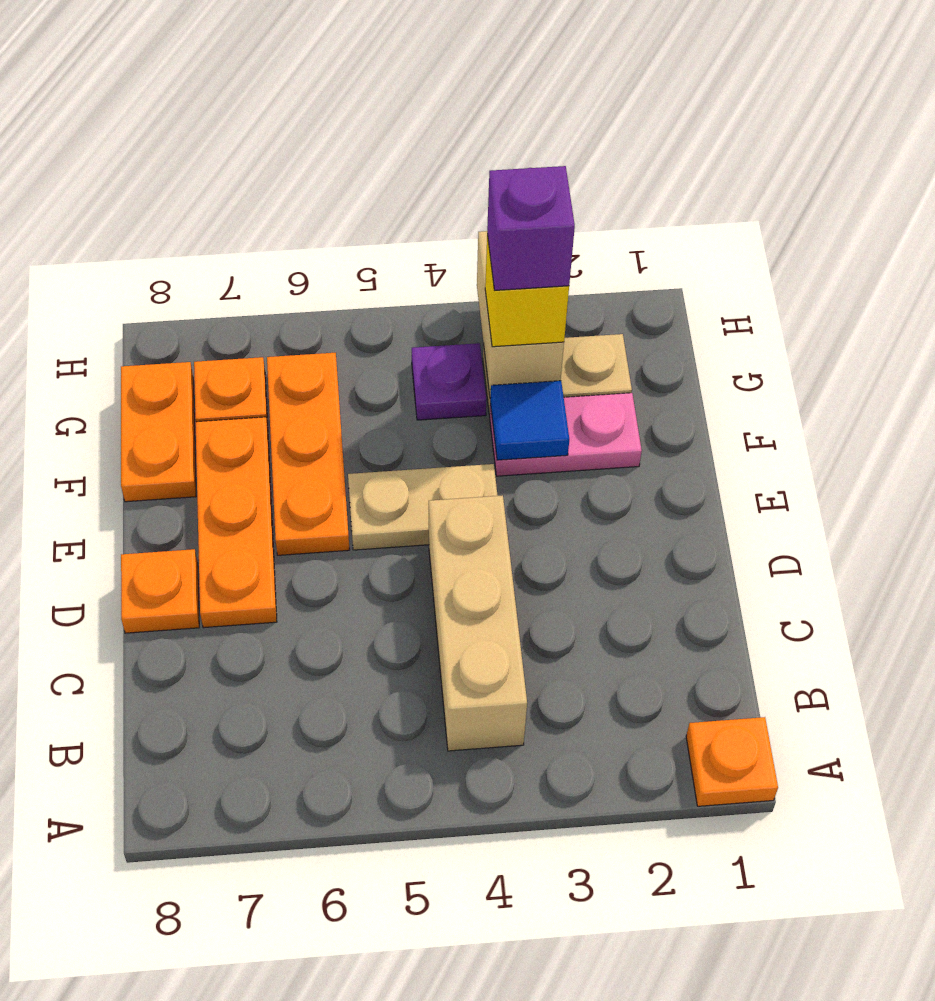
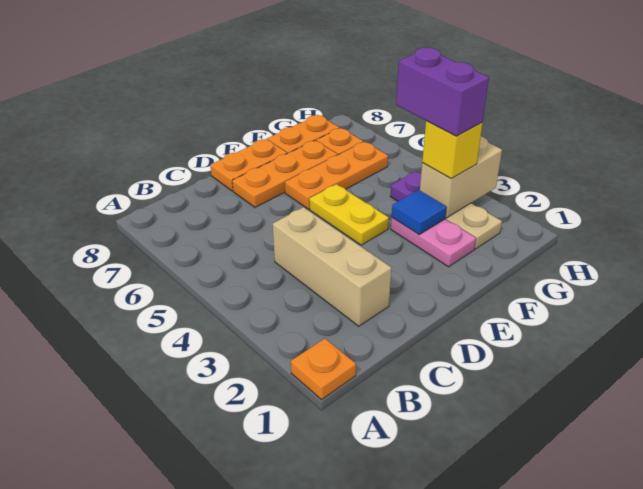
tan 1x3 brick [429,495,527,751] -> tan 1x3 brick turned to [273,207,391,326]
orange 1x1 plate [121,549,199,633] -> orange 1x2 plate [210,139,287,191]
tan 1x2 plate [348,464,498,550] -> yellow 1x2 plate [309,184,389,245]
purple 1x1 brick [487,166,575,291] -> purple 1x2 brick [396,48,489,136]

